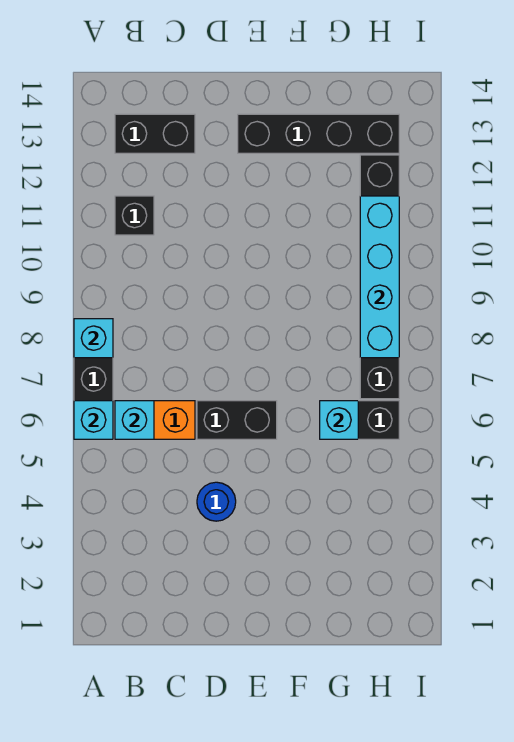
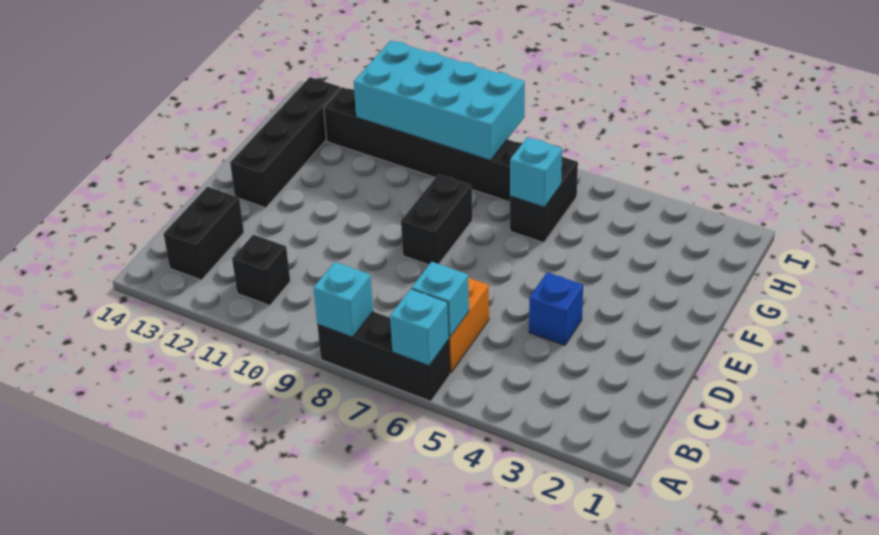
blue 1x1 round brick [197,482,236,521] -> blue 1x1 brick [529,272,583,345]
black 1x2 brick [197,401,277,439] -> black 1x2 brick moved to [401,174,472,265]
cyan 1x4 brick [360,196,399,358] -> cyan 2x4 brick [354,41,525,160]

